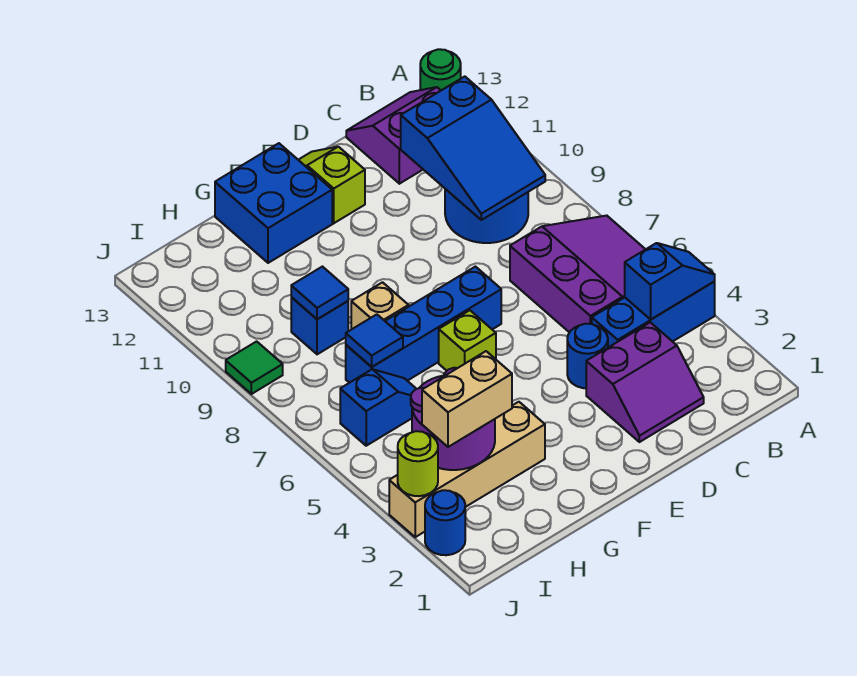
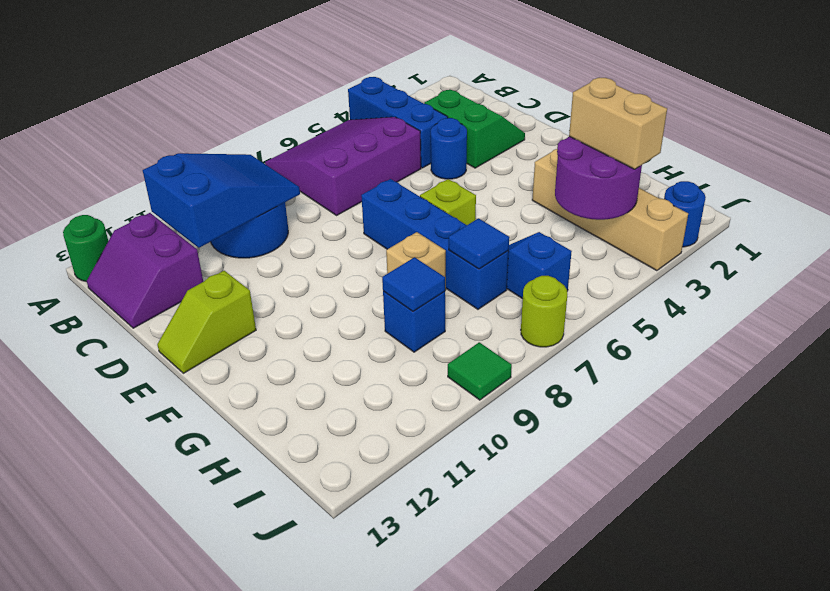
blue 1x2 slope [625,243,715,319] -> none
purple 2x2 slope [586,322,704,442] -> green 2x2 slope [424,90,525,168]
blue 2x2 brick [215,143,332,263] -> none
lime 1x1 round brick [398,431,438,496] -> lime 1x1 round brick moved to [521,276,567,347]

